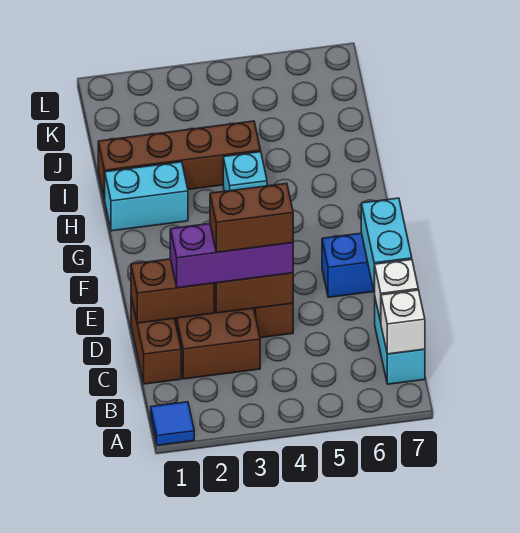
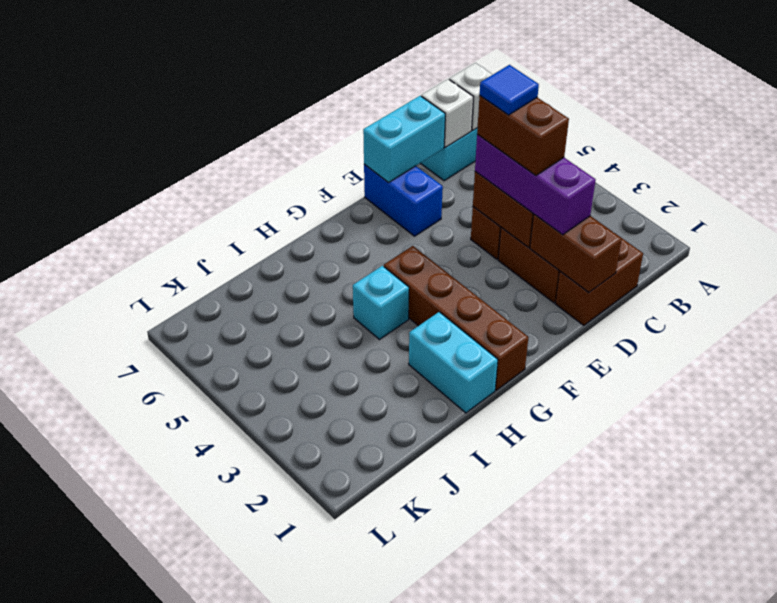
blue 1x1 tile [151,402,194,445] -> blue 1x1 tile moved to [480,65,539,115]
brown 1x4 brick [98,121,261,200] -> brown 1x4 brick moved to [384,246,529,390]

